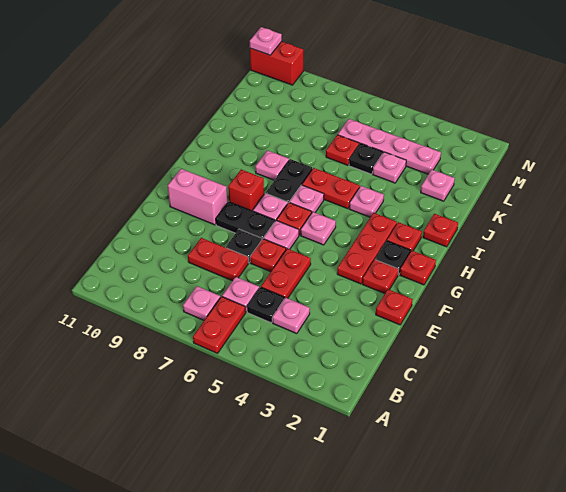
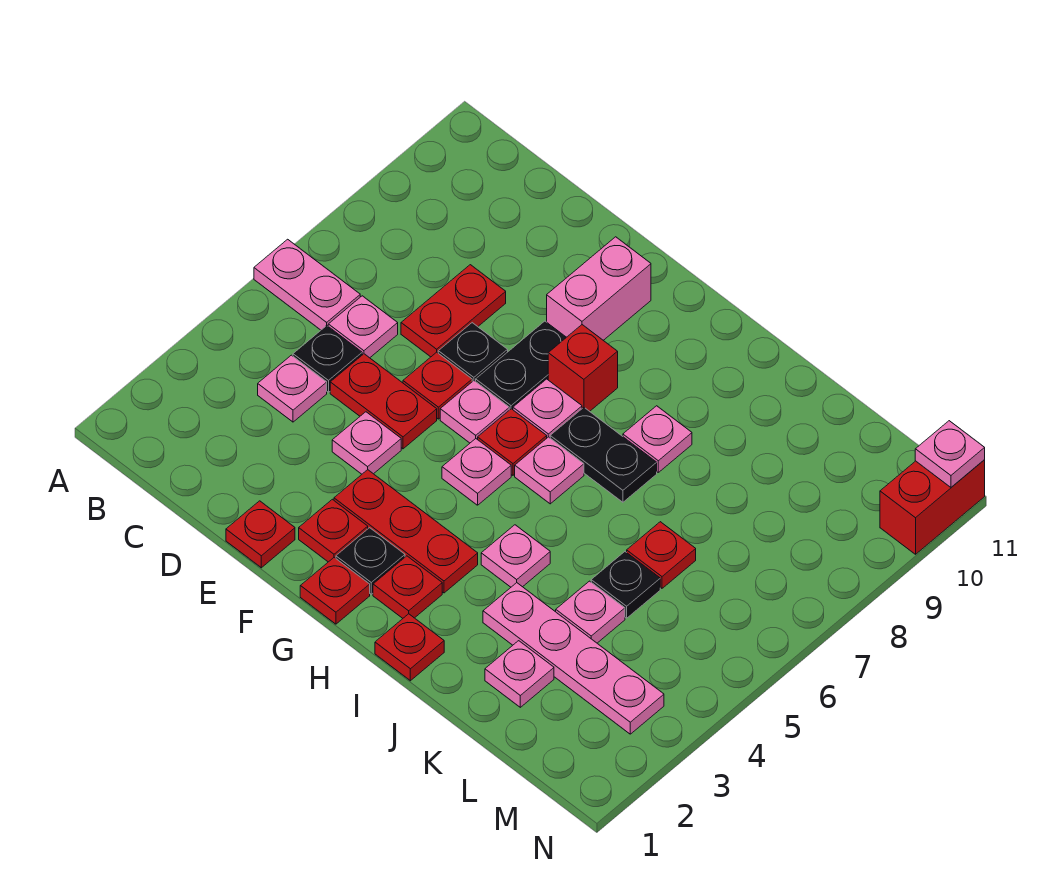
red 1x2 plate [193,297,246,353] -> pink 1x2 plate [254,239,360,330]
pink 1x1 plate [183,286,220,320] -> pink 1x1 plate moved to [332,412,401,474]
red 1x2 plate [302,168,360,209] -> none
pink 1x4 plate [338,119,441,174] -> pink 1x4 plate turned to [483,583,664,734]

